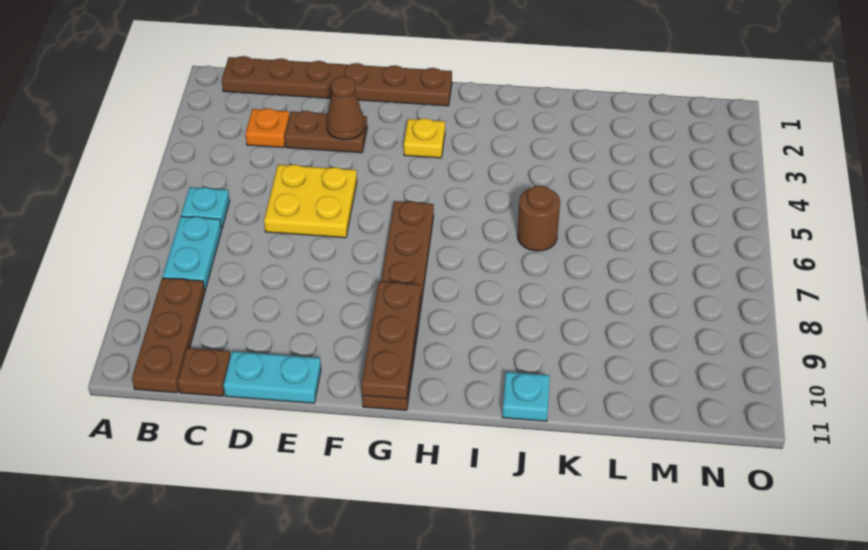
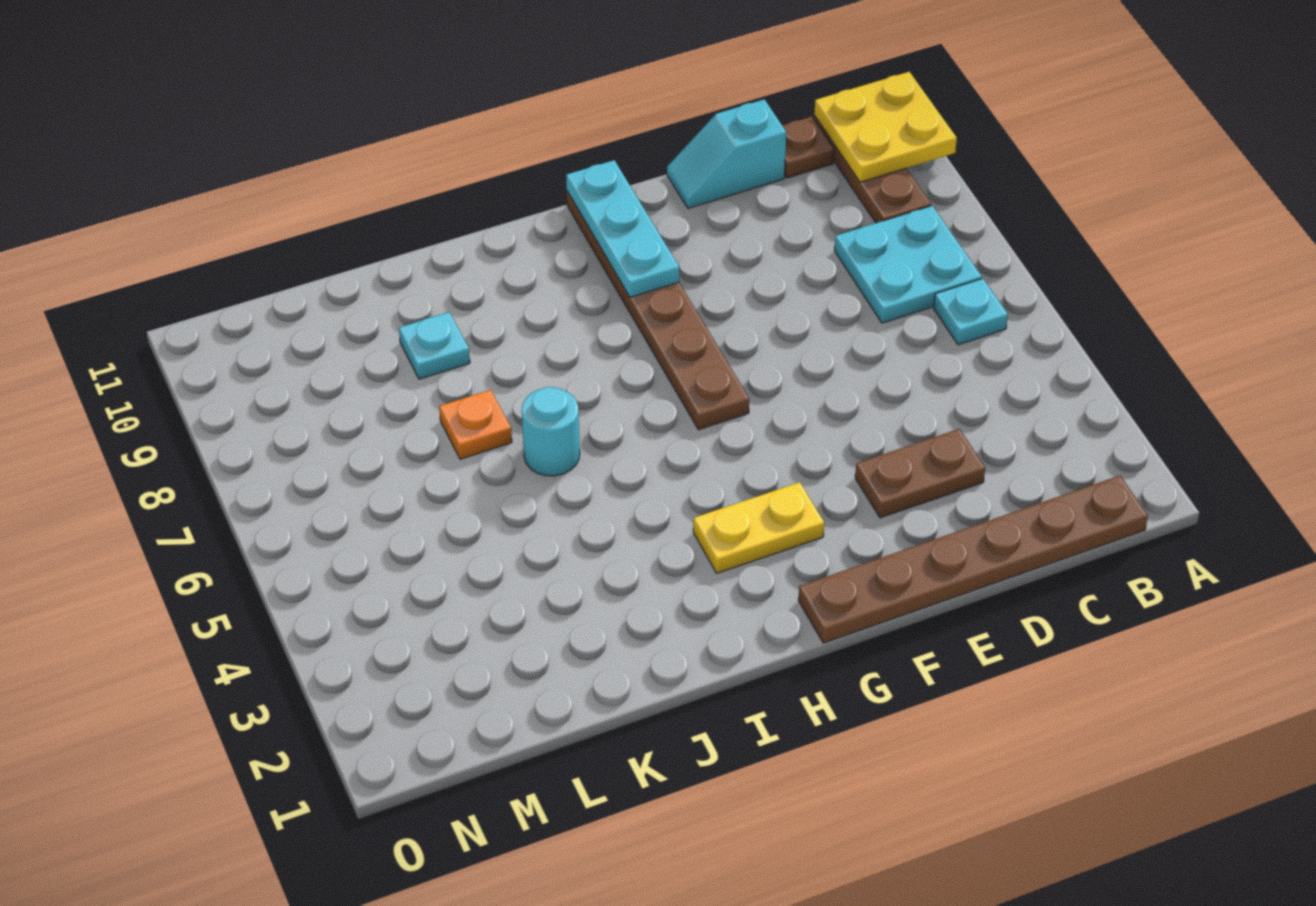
cyan 1x2 plate [163,216,222,290] -> cyan 2x2 plate [834,206,982,323]
orange 1x1 plate [246,108,290,148] -> orange 1x1 plate moved to [439,390,512,459]
yellow 2x2 plate [264,165,357,238] -> yellow 2x2 plate moved to [814,72,957,182]
cyan 1x2 plate [223,351,321,403] -> cyan 1x2 slope [667,99,786,208]
brown 1x1 cone [327,76,364,140] -> none
yellow 1x1 plate [404,118,445,158] -> yellow 1x2 plate [693,482,824,573]
brown 1x3 plate [362,282,421,399] -> cyan 1x3 plate [566,160,679,297]
brown 1x1 round brick [517,186,560,251] -> cyan 1x1 round brick [522,387,580,476]
cyan 1x1 plate [502,372,550,421] -> cyan 1x1 plate moved to [399,312,470,379]

